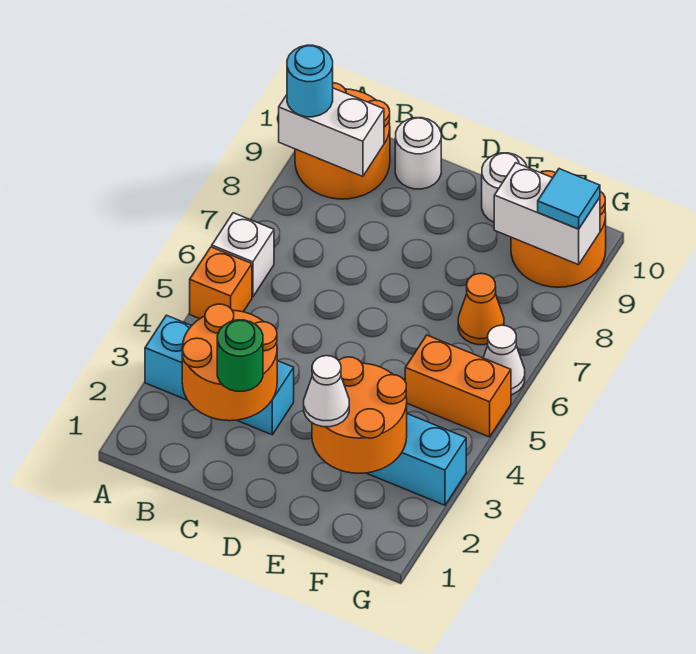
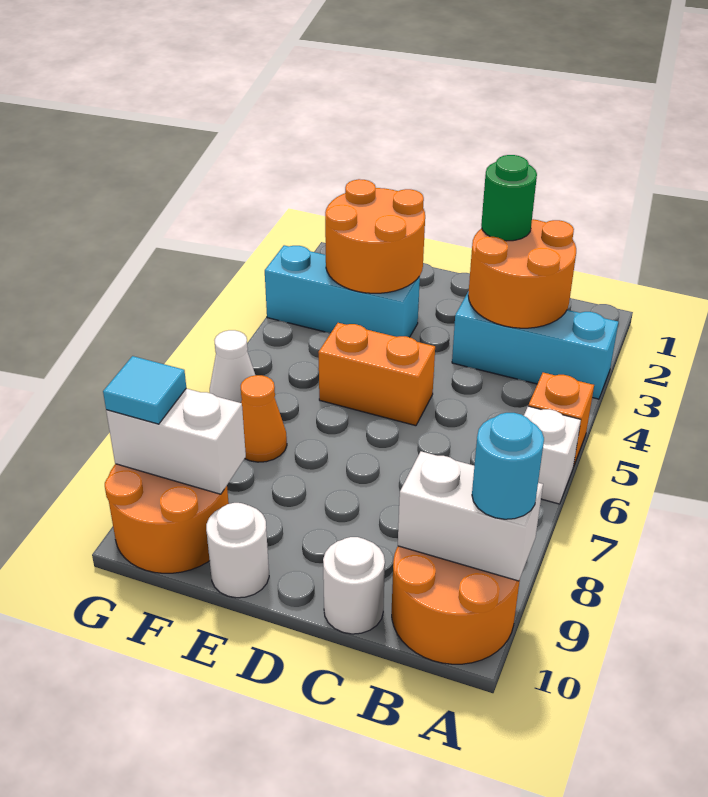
white 1x1 cone [304,356,349,427] -> none
orange 1x2 brick [405,335,511,437] -> orange 1x2 brick moved to [318,323,435,426]

